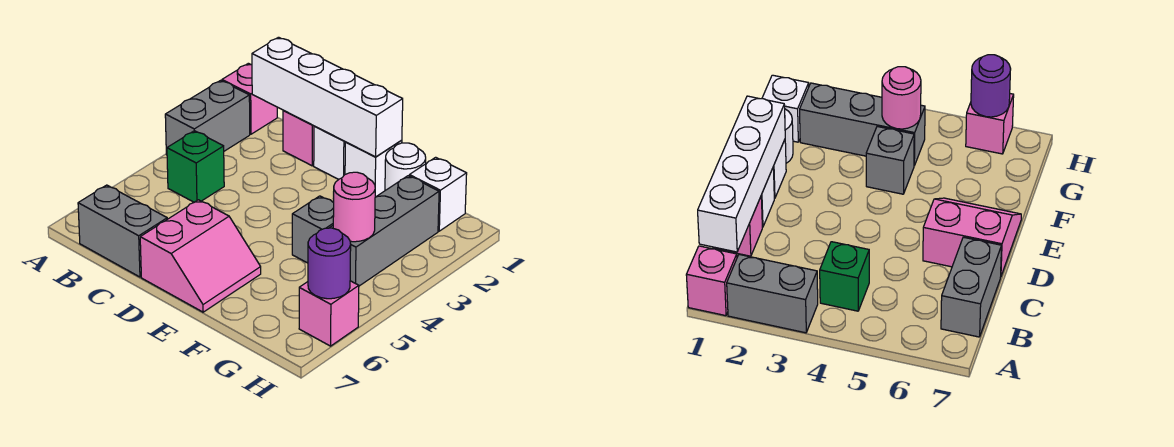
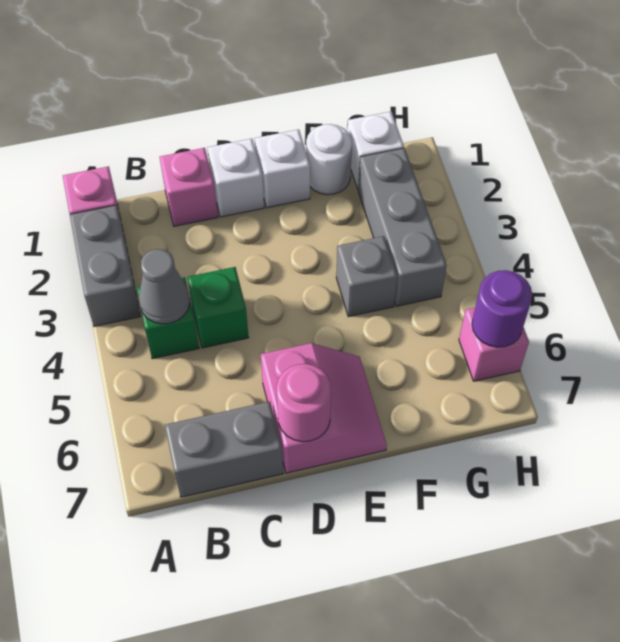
white 1x4 brick [252,37,403,157] -> none
none -> grey 1x1 cone [139,249,190,324]
none -> green 1x1 brick [187,267,249,348]
pink 1x1 round brick [333,172,375,242] -> pink 1x1 round brick moved to [276,364,331,442]

